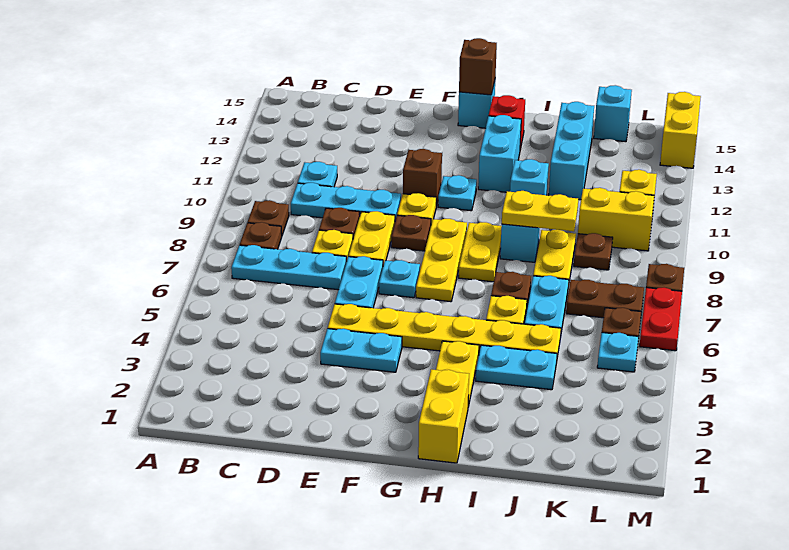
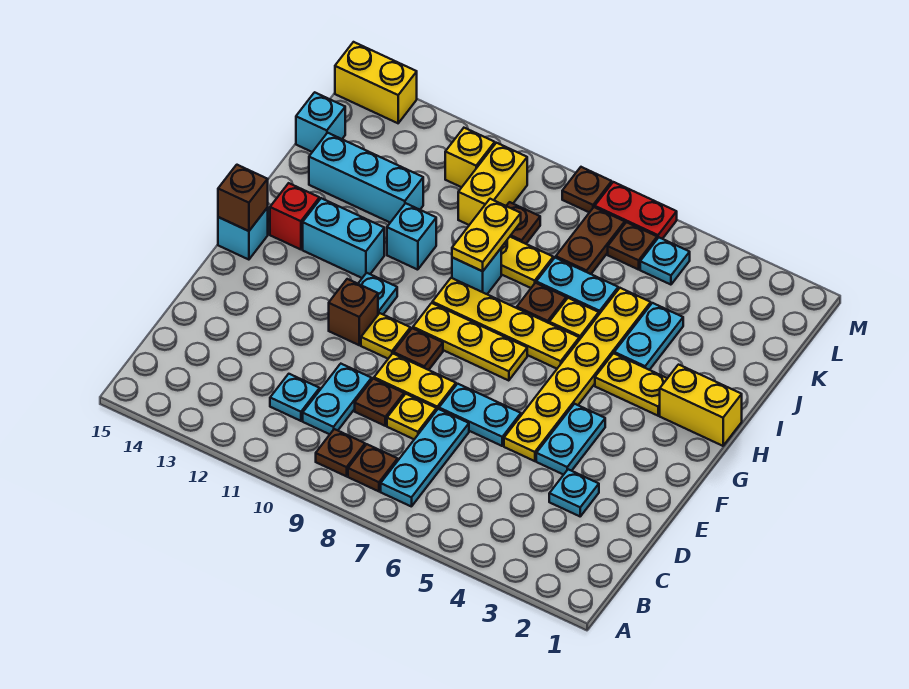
cyan 1x3 plate [291,183,401,220] -> cyan 1x2 plate [303,364,372,434]
cyan 1x1 plate [379,260,420,298] -> cyan 1x1 plate moved to [549,469,599,516]
yellow 1x2 plate [459,222,502,282] -> yellow 1x4 plate [432,278,579,369]

